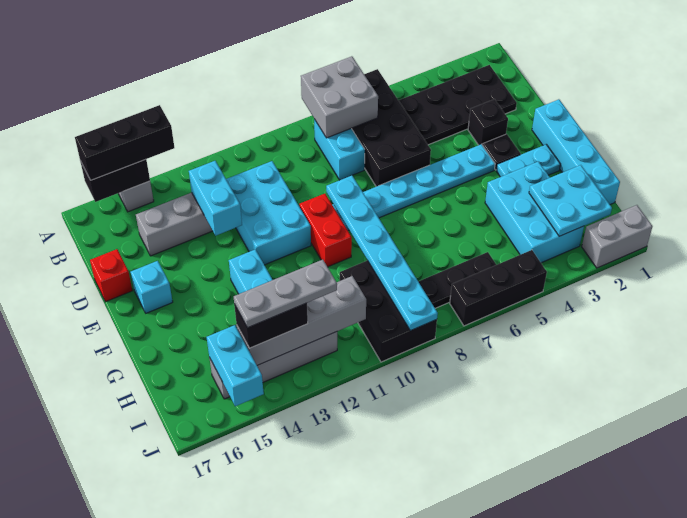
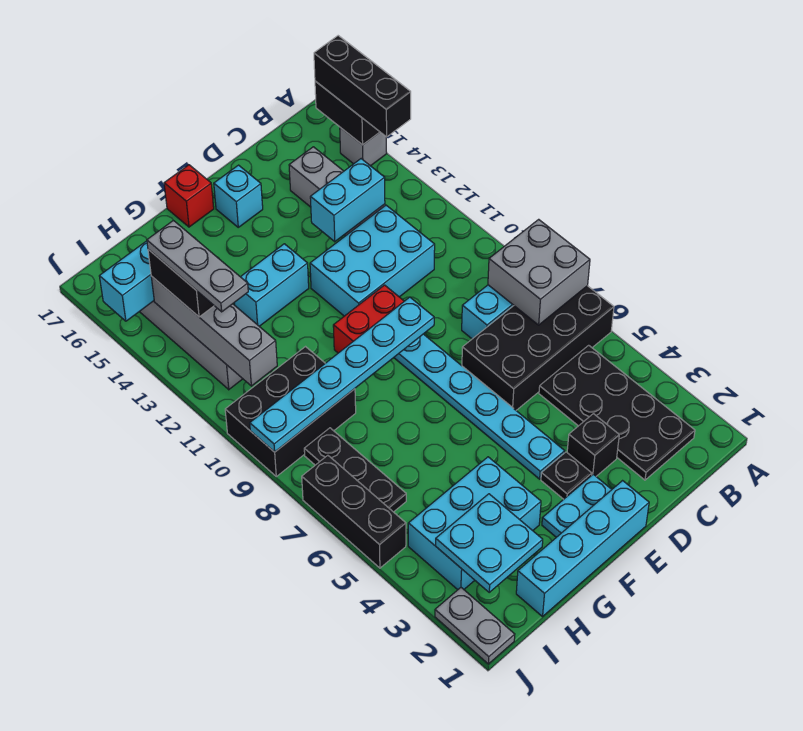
red 1x1 brick [90,249,133,302] -> red 1x1 brick moved to [164,165,214,227]
cyan 1x2 plate [496,144,561,177] -> cyan 1x2 plate turned to [542,474,612,537]
grey 1x2 brick [582,205,652,268] -> grey 1x2 plate [435,588,515,664]

